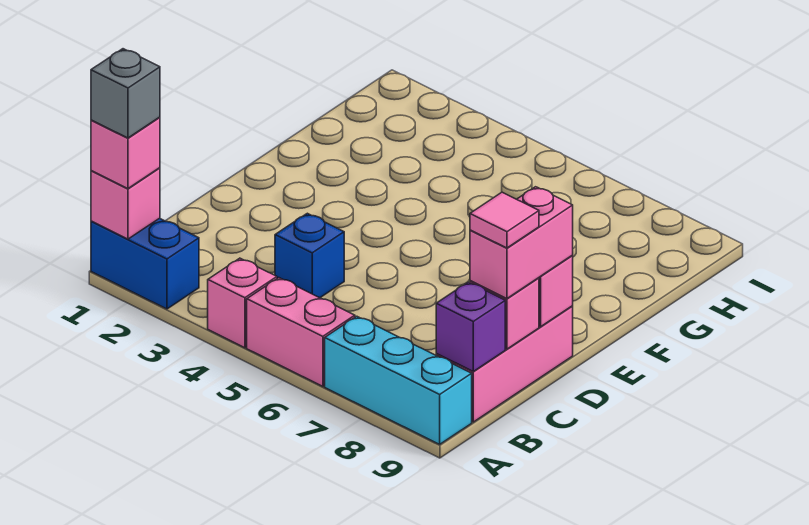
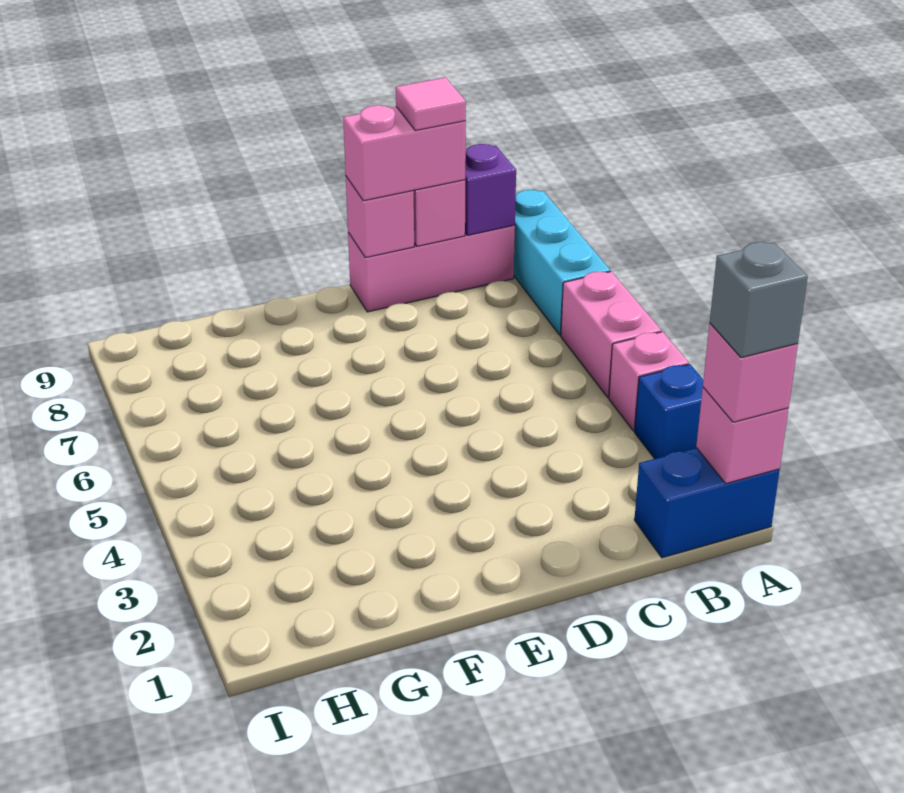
blue 1x2 brick [91,218,199,309] -> blue 1x2 brick turned to [634,448,780,558]
blue 1x1 brick [275,213,344,298] -> blue 1x1 brick moved to [635,364,703,459]

